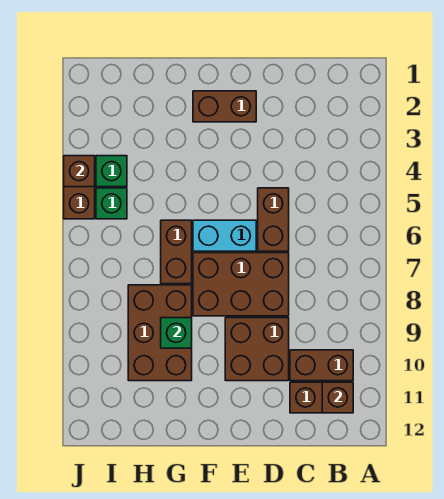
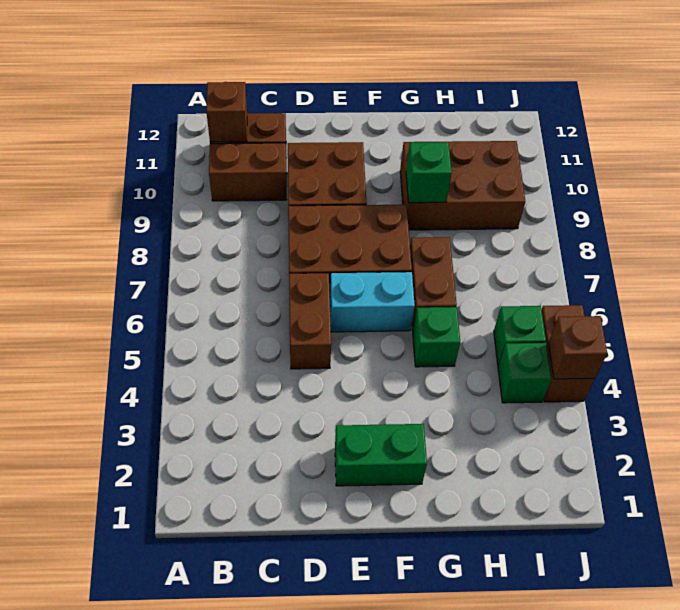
brown 1x2 brick [193,91,256,122] -> green 1x2 brick [335,424,427,486]
none -> green 1x1 brick [413,307,460,367]
brown 2x3 brick [128,285,192,381] -> brown 2x3 brick turned to [400,141,525,230]

